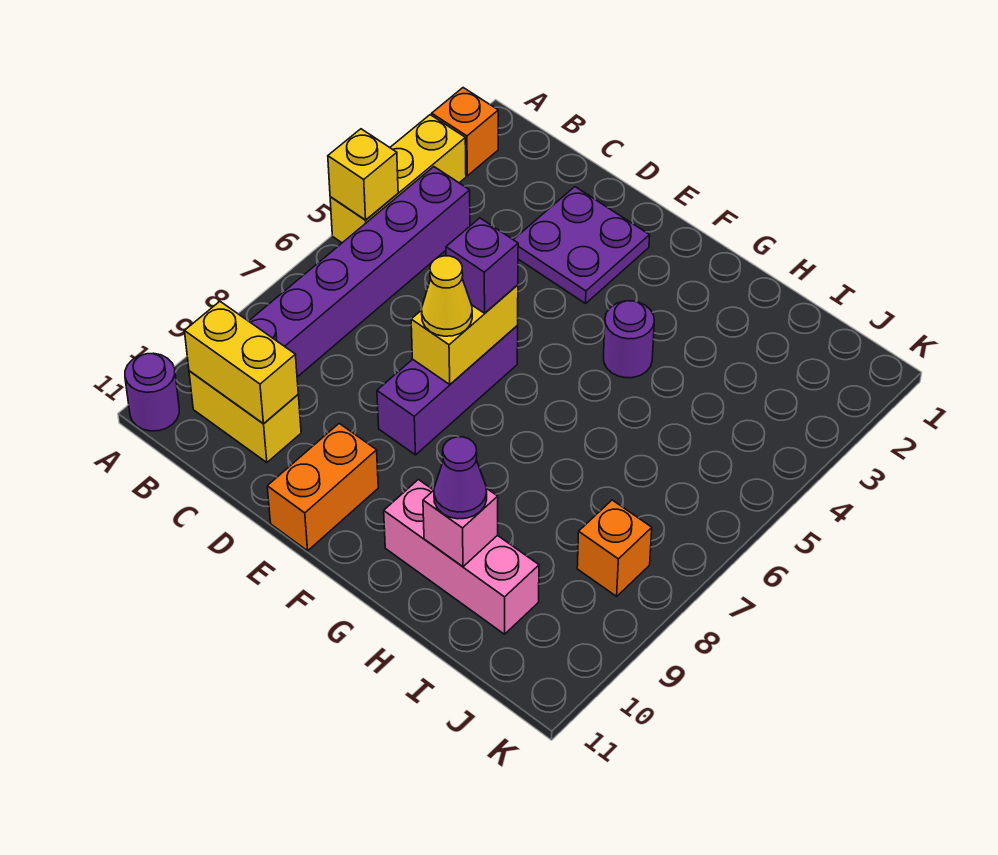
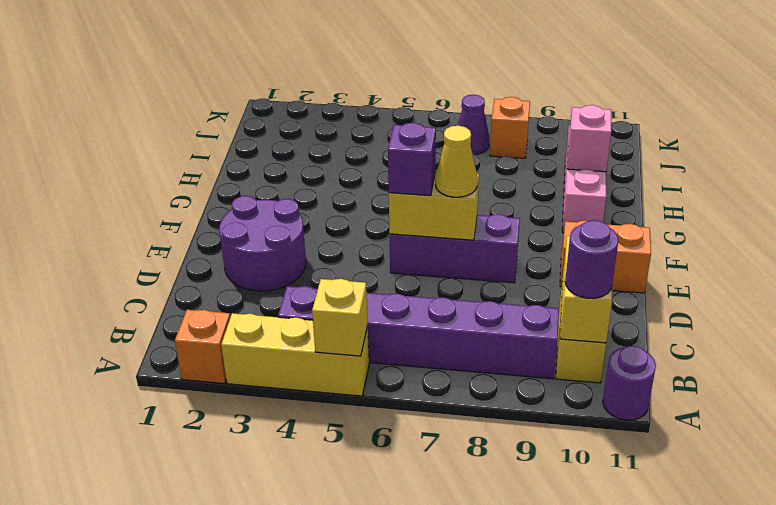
purple 2x2 plate [513,187,650,303] -> purple 2x2 round brick [219,196,306,291]
purple 1x1 round brick [604,301,654,378] -> purple 1x1 round brick moved to [565,220,618,298]
purple 1x1 cone [434,437,487,519] -> purple 1x1 cone moved to [458,95,490,155]

